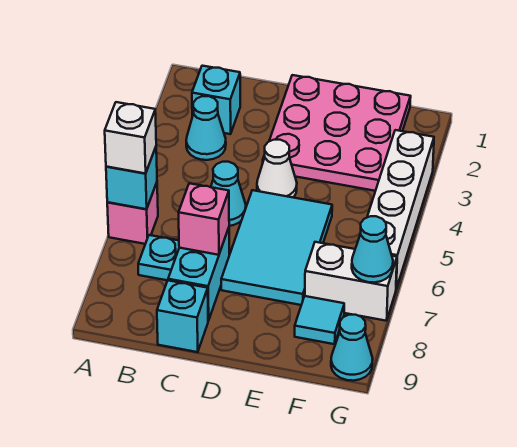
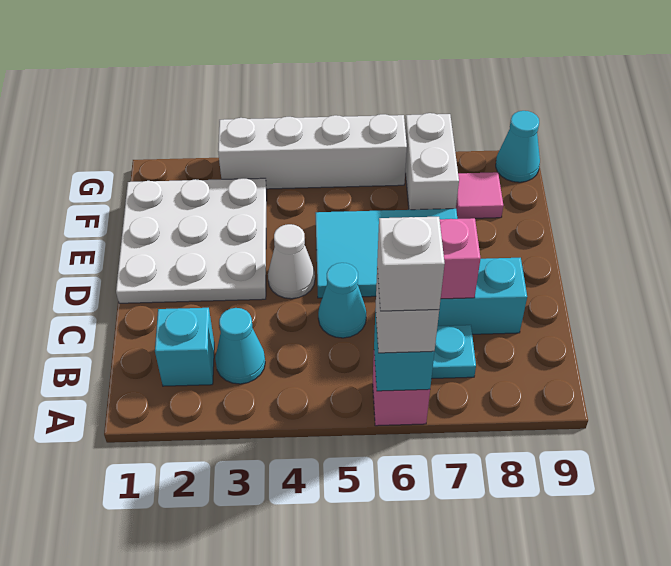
none -> white 1x1 brick [377,217,445,311]
cyan 1x1 brick [157,281,208,352] -> none
pink 3x3 plate [263,75,411,191] -> white 3x3 plate [116,178,267,303]
cyan 1x1 tile [295,296,344,344] -> pink 1x1 tile [456,172,503,219]
cyan 1x1 cone [352,216,393,283] -> none

